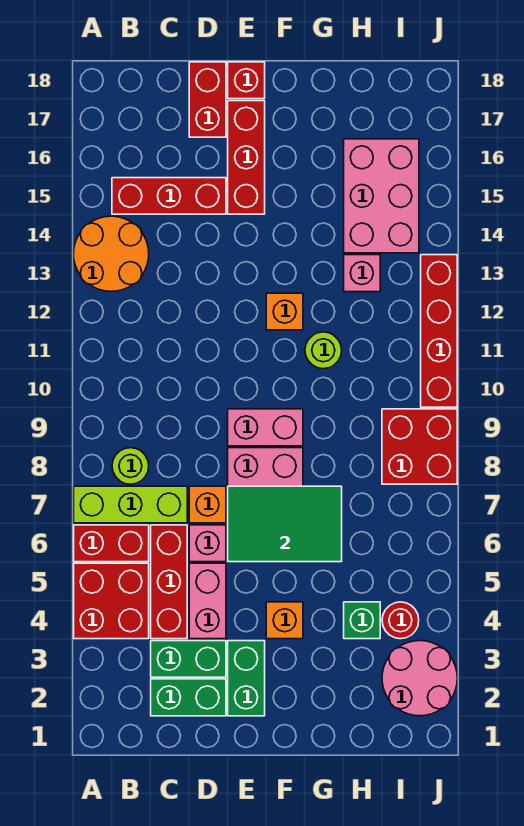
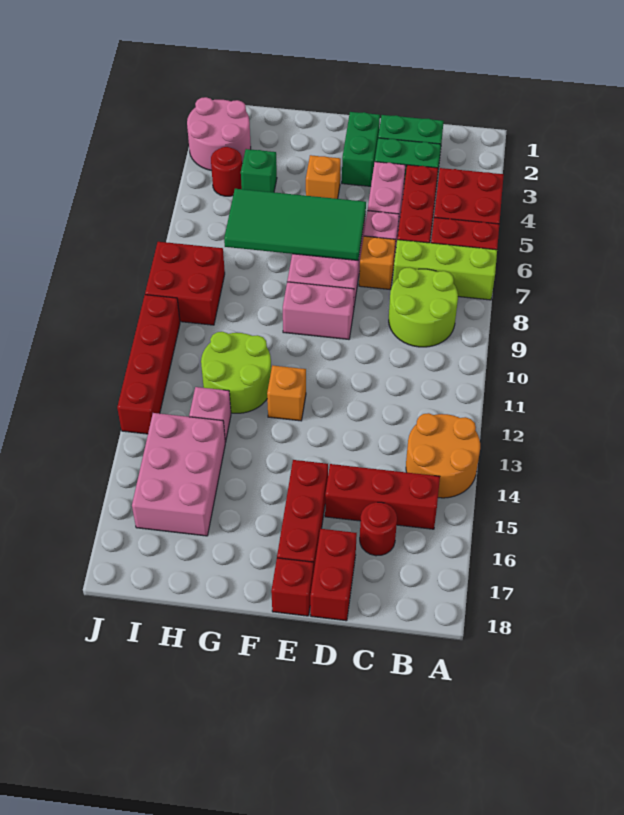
lime 1x1 round brick [112,448,149,484] -> lime 2x2 round brick [389,267,458,347]
none -> red 1x1 round brick [360,502,397,556]
green 2x3 tile [228,486,342,562] -> green 2x4 tile [224,189,366,260]
lime 1x1 round brick [305,332,342,369] -> lime 2x2 round brick [201,332,271,413]

